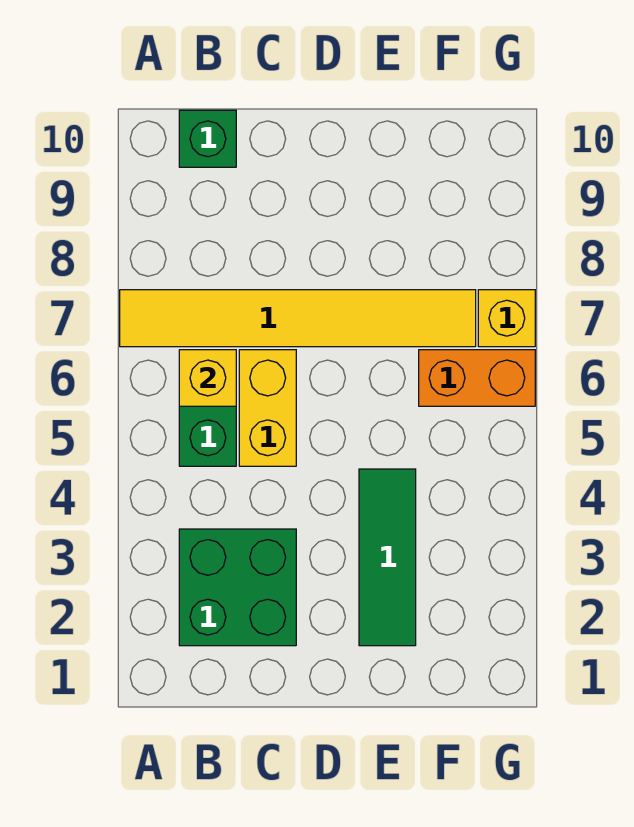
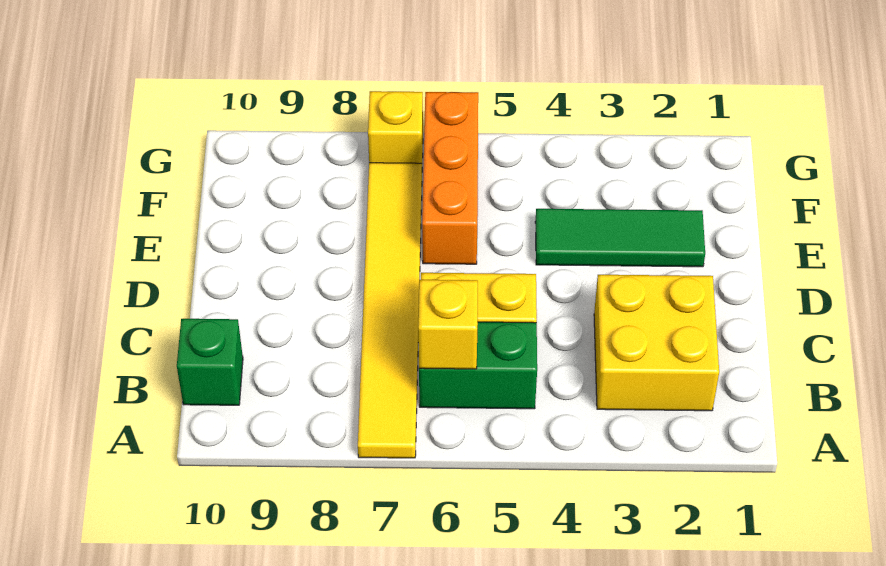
green 2x2 brick [179,529,296,646] -> yellow 2x2 brick [594,275,719,411]
orange 1x2 brick [419,350,535,406] -> orange 1x3 brick [422,92,478,264]

